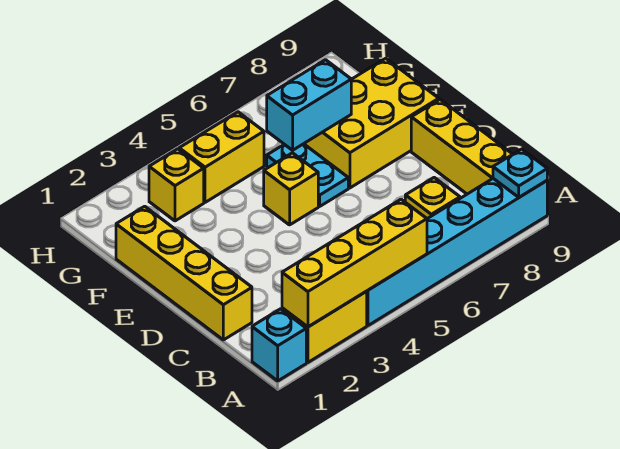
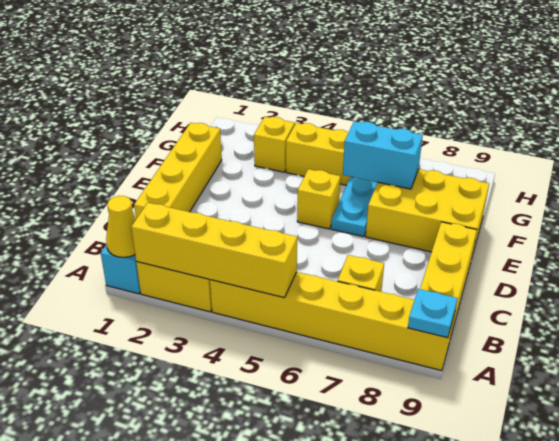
none -> yellow 1x1 cone [106,196,136,257]
cyan 1x6 brick [366,179,547,325] -> yellow 1x6 brick [210,272,455,371]

